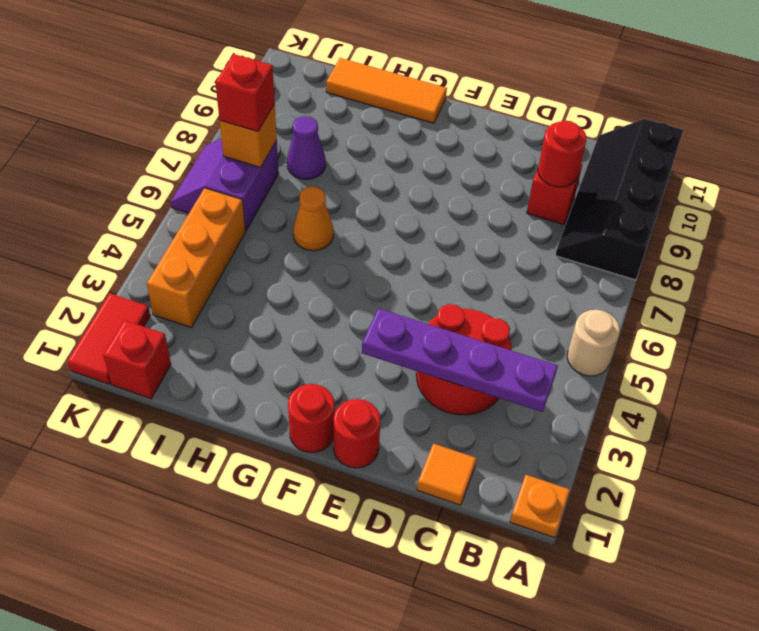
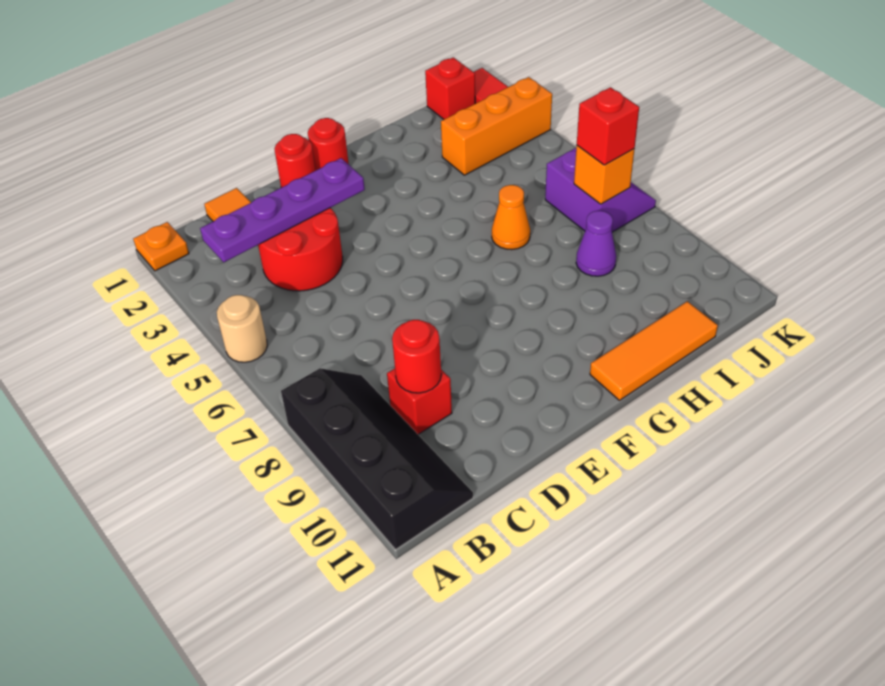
orange 1x3 brick [147,188,245,328] -> orange 1x3 brick turned to [441,77,552,175]

